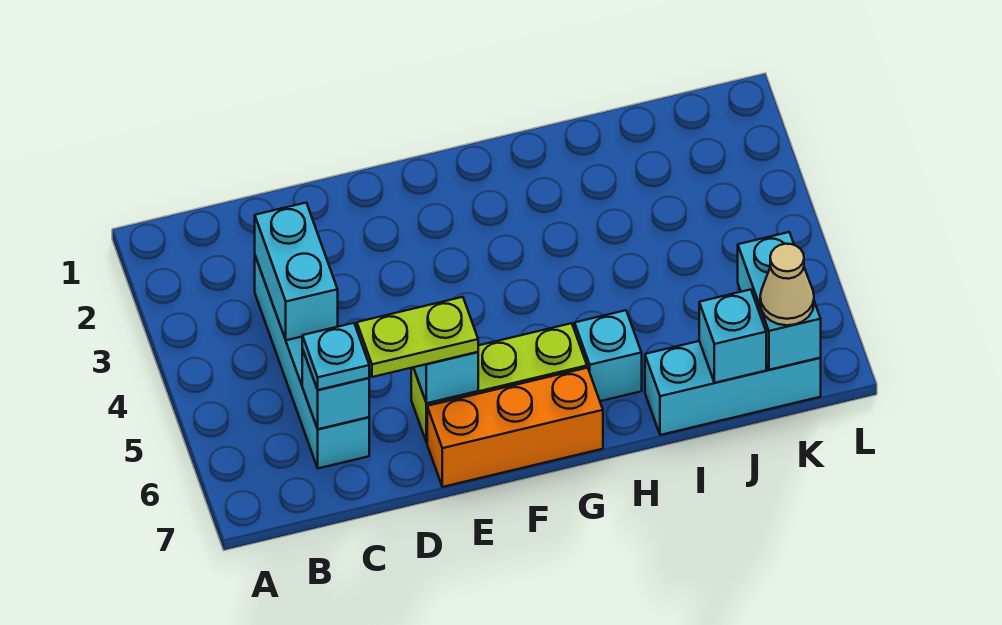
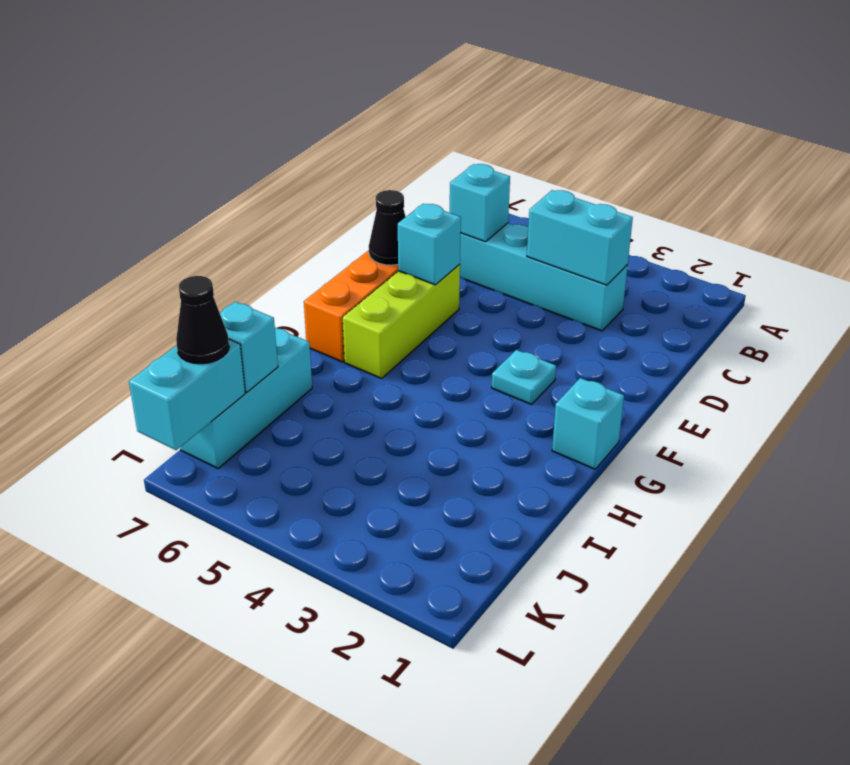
cyan 1x1 plate [302,323,369,390] -> cyan 1x1 plate moved to [492,350,556,404]
lime 1x2 plate [357,297,478,377] -> none
none -> black 1x1 cone [369,190,406,265]
cyan 1x1 brick [575,310,642,401] -> cyan 1x1 brick moved to [552,378,624,469]
cyan 1x2 brick [738,232,821,370] -> cyan 1x2 brick turned to [129,339,245,450]
tan 1x1 cone [760,244,814,325] -> black 1x1 cone [176,276,229,364]

